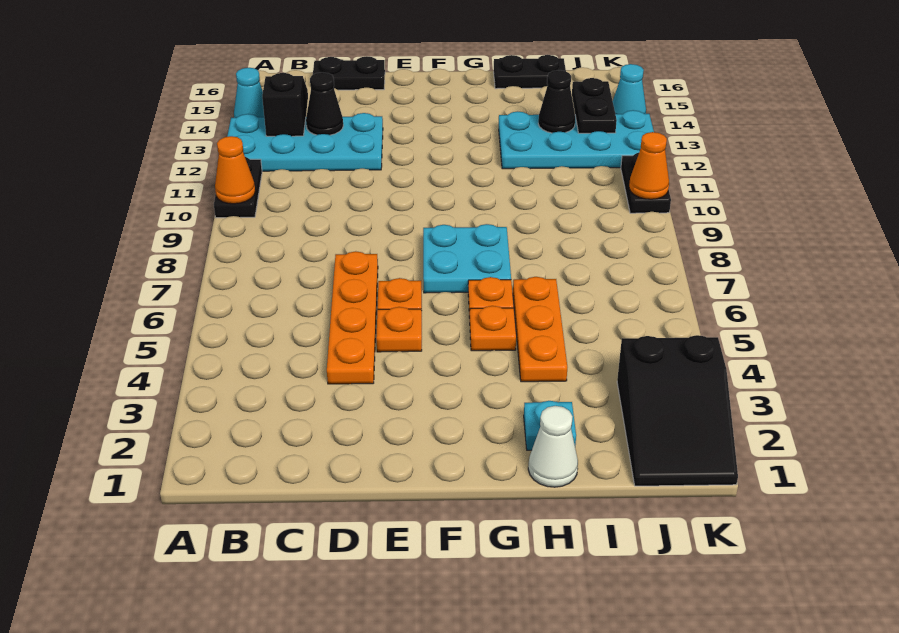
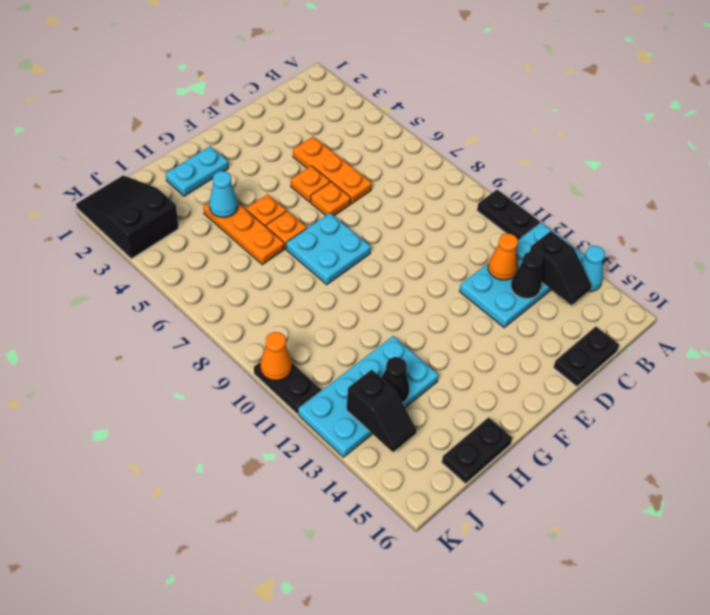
orange 1x1 cone [215,136,255,204] -> orange 1x1 cone moved to [488,234,518,280]
orange 1x4 plate [327,251,378,384] -> orange 1x3 plate [293,137,372,204]
white 1x1 cone [528,406,578,487] -> none
cyan 1x1 plate [524,401,576,450] -> cyan 1x2 plate [166,146,228,196]
black 1x2 plate [572,78,617,133] -> black 1x2 slope [346,370,417,452]
cyan 1x1 cone [613,64,646,114] -> cyan 1x1 cone moved to [209,171,238,218]

